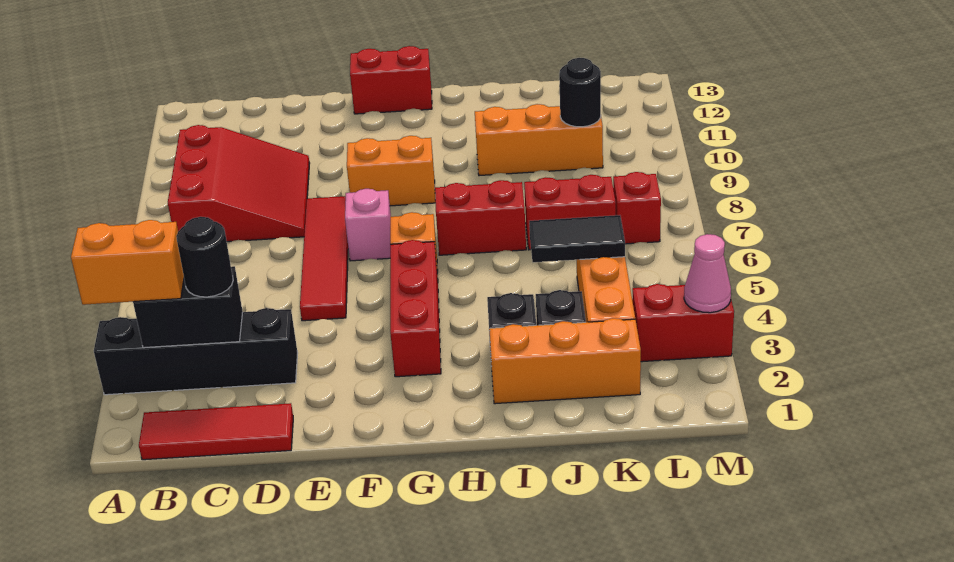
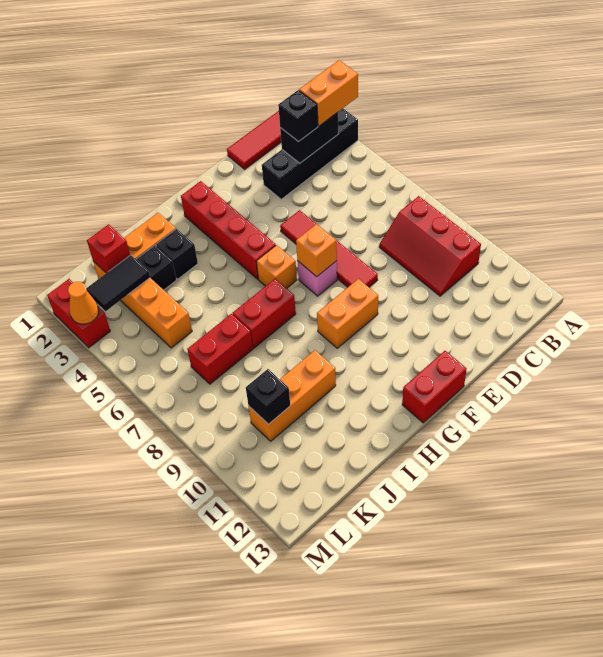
red 3x3 slope [168,125,310,242] -> red 2x3 slope [379,196,481,296]
black 1x1 round brick [176,217,233,297] -> black 1x1 brick [278,90,318,142]
none -> orange 1x1 brick [296,224,337,277]
red 1x3 brick [390,240,441,377] -> red 1x4 brick [181,181,276,279]
black 1x2 tile [529,215,625,262] -> black 1x2 tile moved to [86,255,150,311]
black 1x1 round brick [559,58,601,127] -> black 1x1 brick [246,369,290,424]
red 1x2 brick [632,284,734,362] -> red 1x2 brick turned to [47,279,110,348]
red 1x1 brick [613,172,661,244] -> red 1x1 brick moved to [87,224,130,273]
pink 1x1 cone [684,234,731,313] -> orange 1x1 cone [68,282,99,324]

